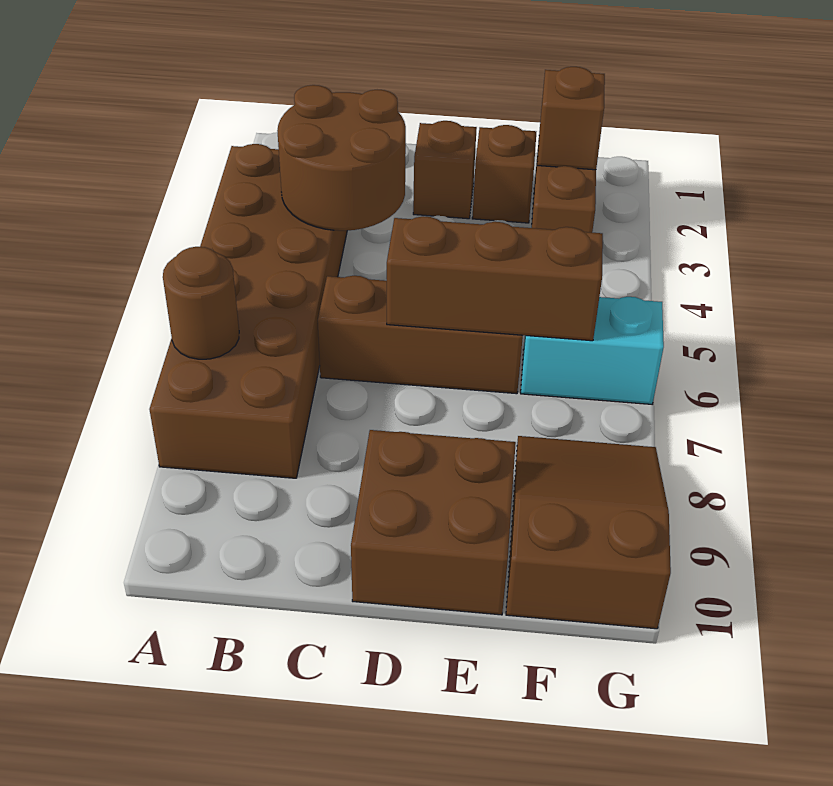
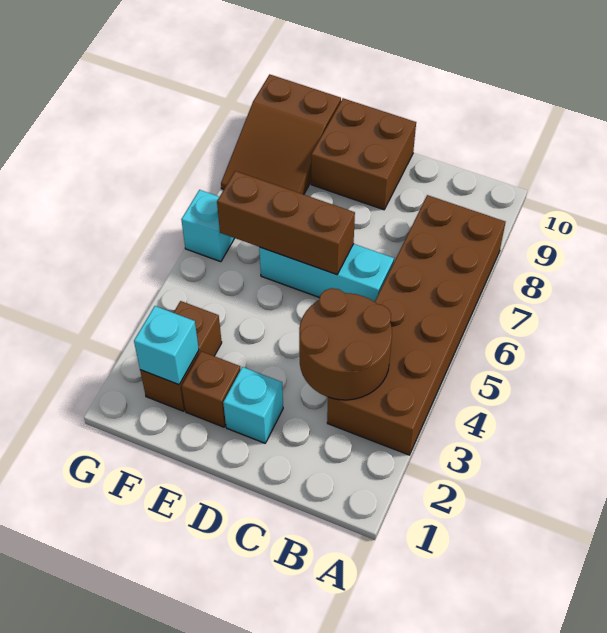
brown 1x1 round brick [163,247,239,359] -> none
brown 1x3 brick [318,276,523,394] -> cyan 1x3 brick [259,244,394,302]
brown 1x1 brick [413,121,477,219] -> cyan 1x1 brick [223,367,283,443]
brown 1x1 brick [537,67,605,170] -> cyan 1x1 brick [134,306,199,385]
cyan 1x2 brick [521,297,664,404] -> cyan 1x1 brick [181,190,235,262]

